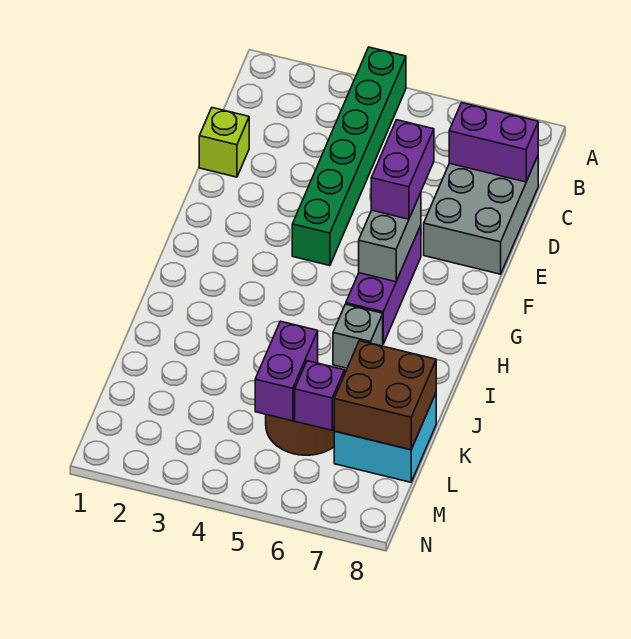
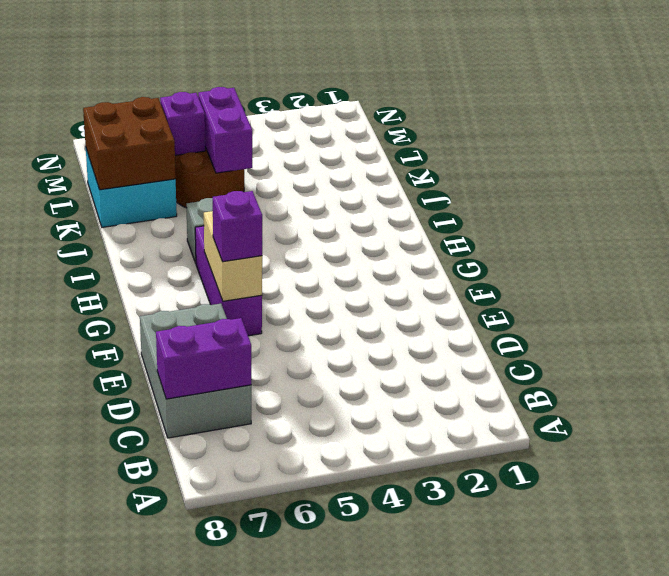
green 1x6 brick [292,47,406,266] -> none
lime 1x1 brick [199,108,249,177] -> none
purple 1x2 brick [371,120,434,219] -> purple 1x1 brick [213,191,262,262]
grey 1x2 brick [359,193,421,282] -> tan 1x2 brick [204,211,262,301]

